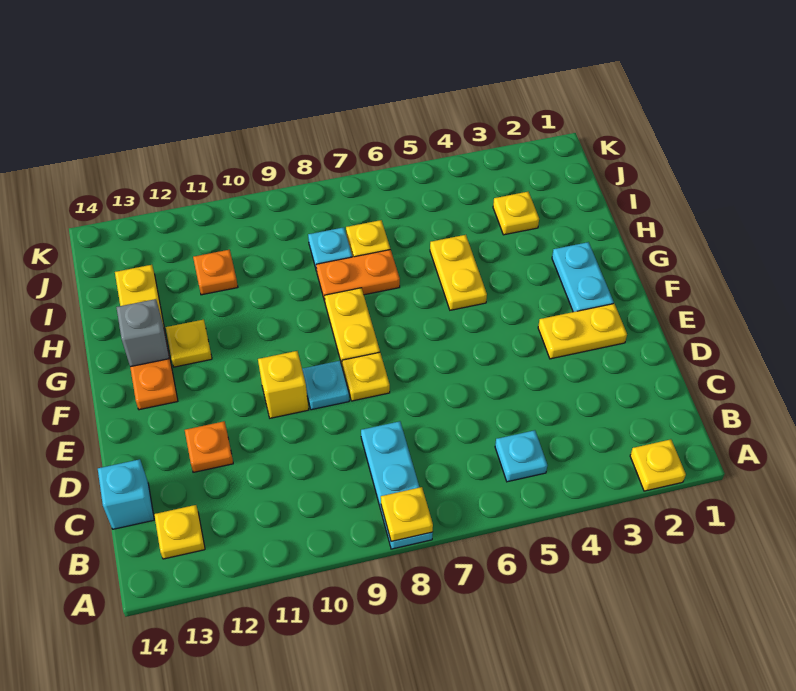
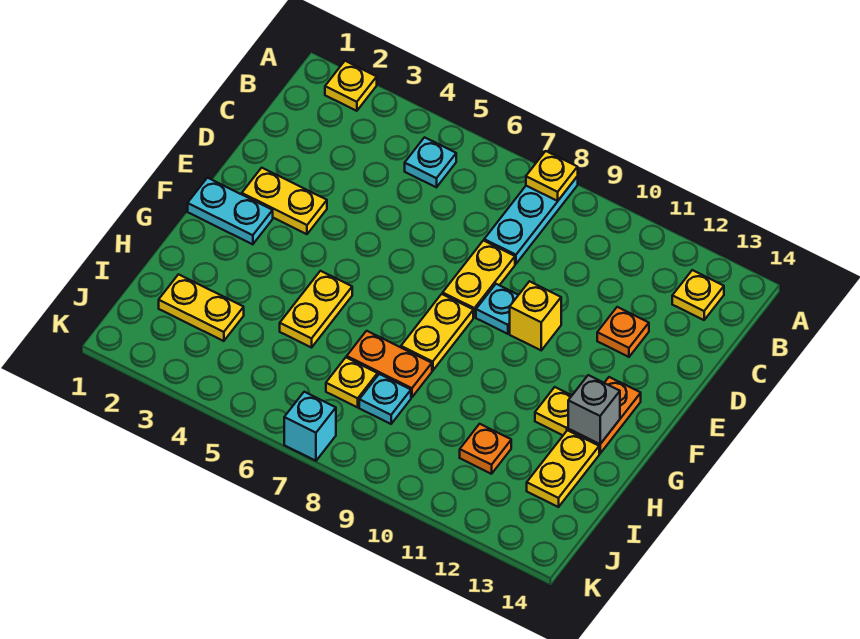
cyan 1x1 brick [98,459,154,529] -> cyan 1x1 brick moved to [284,392,336,461]
yellow 1x1 plate [342,352,390,401] -> yellow 1x2 plate [443,241,515,317]
cyan 1x2 plate [552,242,614,312] -> cyan 1x2 plate turned to [188,178,273,244]
yellow 1x1 plate [493,192,539,235] -> yellow 1x2 plate [159,274,244,341]

